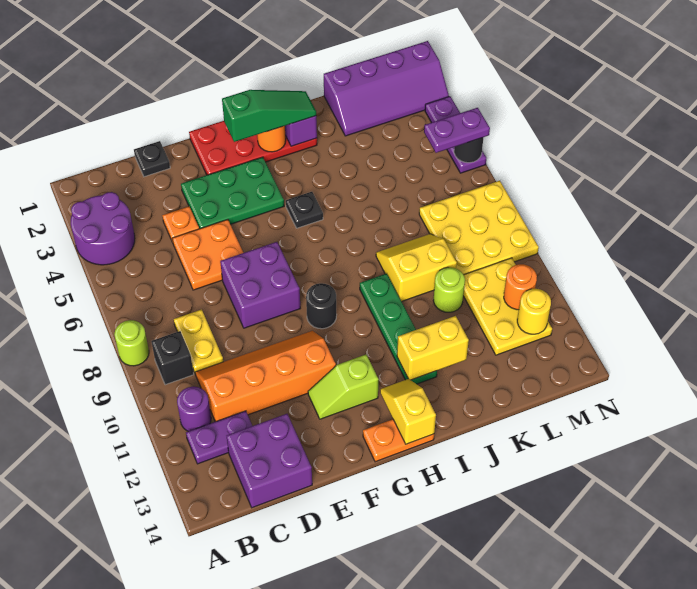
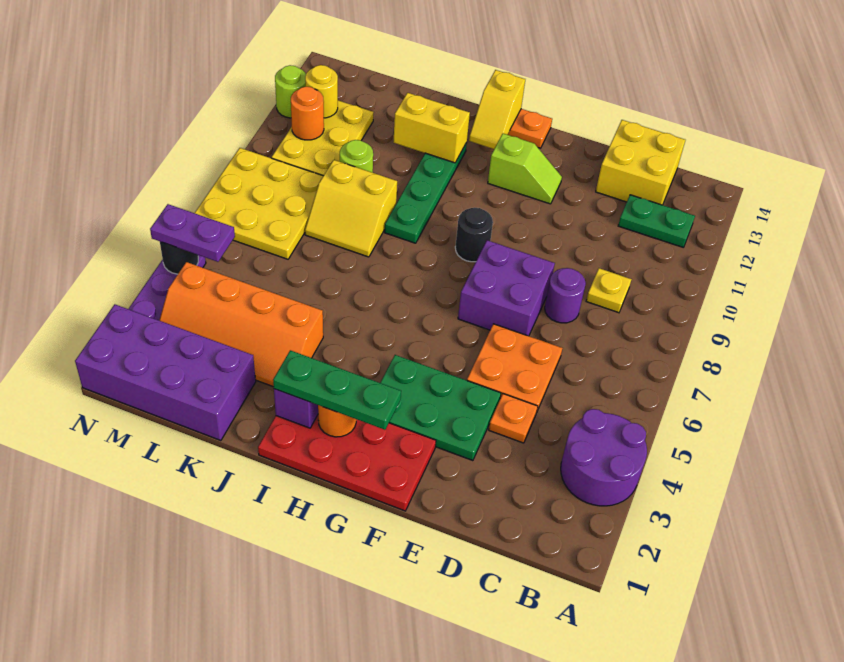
lime 1x1 round brick [114,320,149,366] -> lime 1x1 round brick moved to [275,65,306,118]
black 1x1 brick [151,331,194,385] -> none
purple 1x1 round brick [177,387,211,431] -> purple 1x1 round brick moved to [545,268,586,323]
purple 1x2 plate [186,411,252,464] -> green 1x2 plate [618,195,695,247]
yellow 1x2 plate [174,309,223,373] -> yellow 1x1 plate [586,268,631,313]
orange 2x4 slope [195,331,336,422] -> orange 2x4 slope moved to [159,262,323,387]
purple 2x2 brick [227,414,312,508] -> yellow 2x2 brick [596,120,685,205]
black 1x1 plate [134,141,170,177] -> none
green 1x3 slope [222,90,316,142] -> green 1x3 plate [273,350,401,430]
black 1x1 plate [286,192,323,228] -> none
purple 2x4 slope [324,41,449,136] -> purple 2x4 brick [75,304,256,441]

